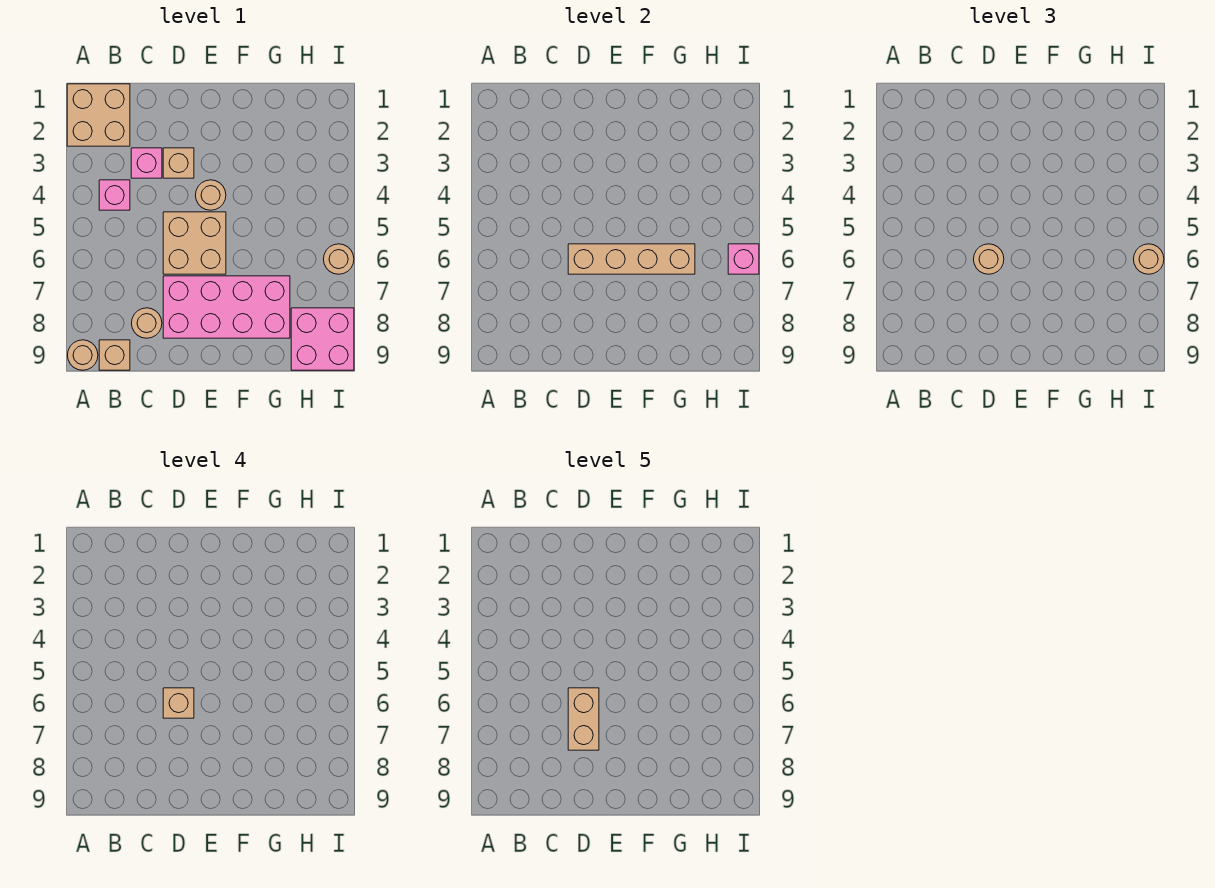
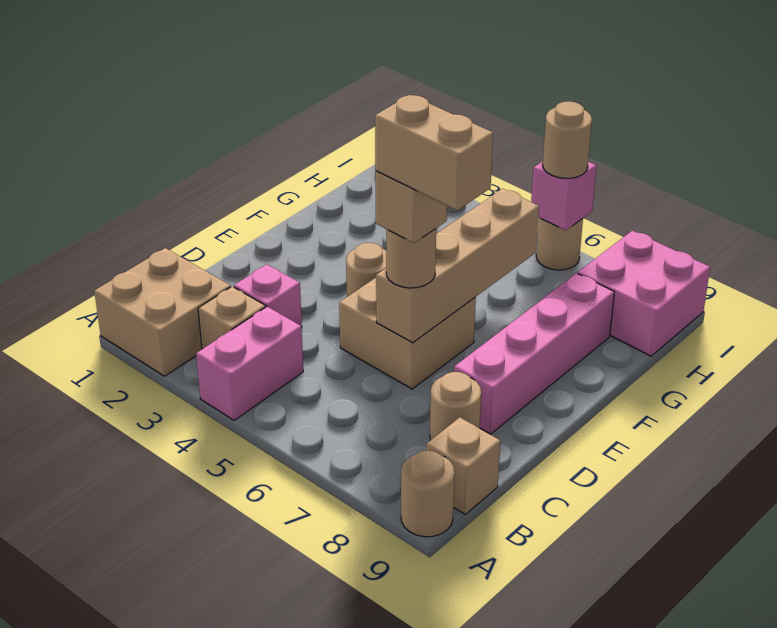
pink 1x1 brick [99,180,130,210] -> pink 1x2 brick [196,307,303,420]
tan 1x1 brick [163,148,194,178] -> tan 1x1 brick moved to [198,286,266,349]
pink 2x4 brick [163,276,290,338] -> pink 1x4 brick [454,273,614,434]

